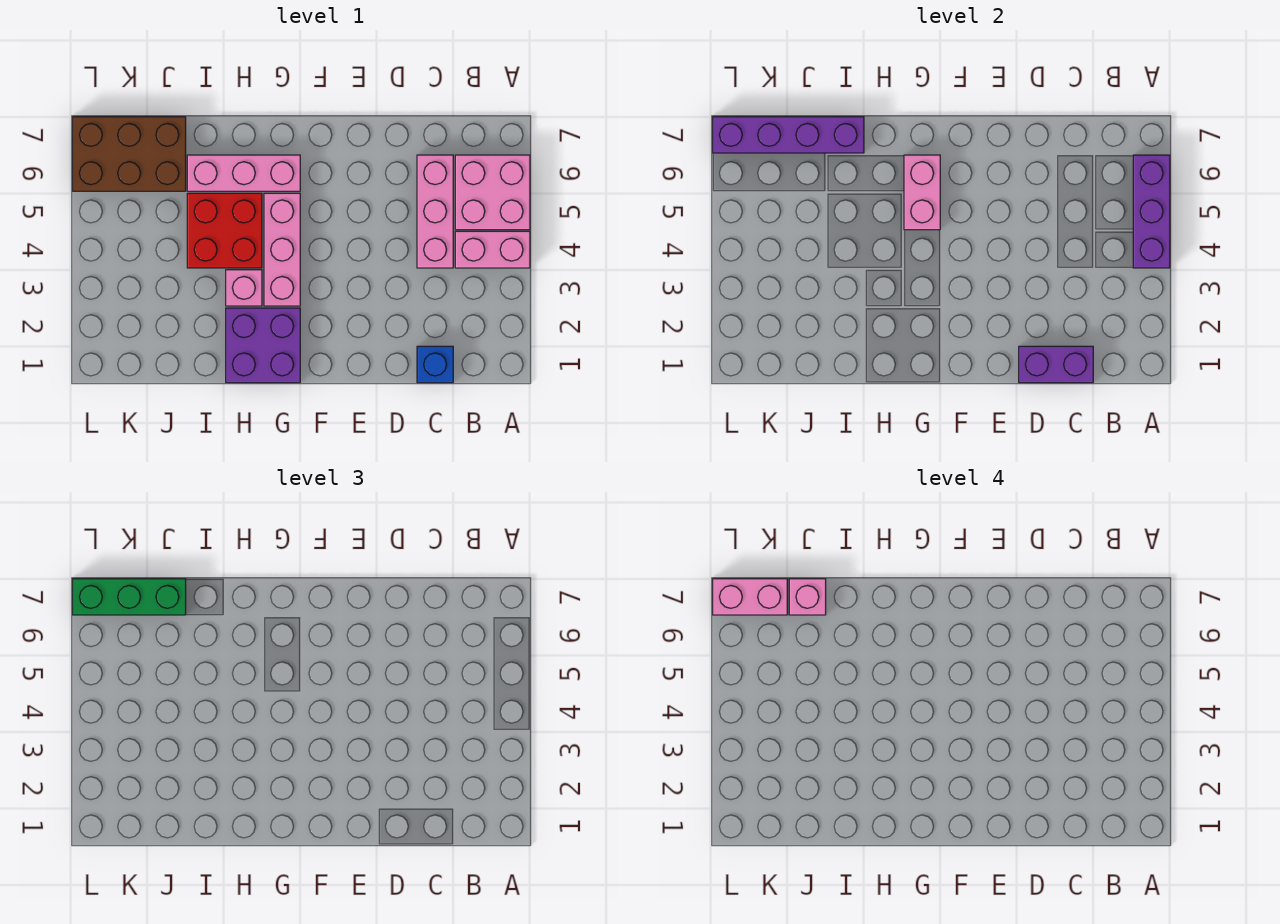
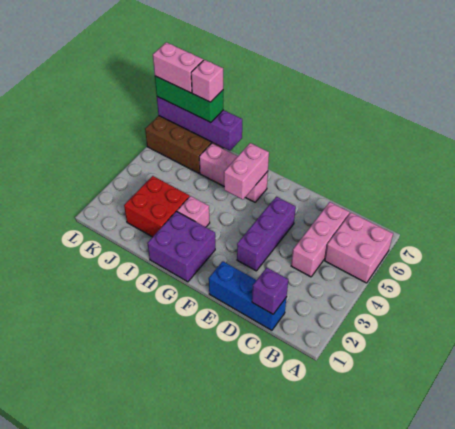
pink 1x2 brick [455,231,530,268] -> none
purple 1x3 brick [1133,155,1170,268] -> purple 1x3 brick moved to [237,197,296,271]
blue 1x1 brick [417,346,453,383] -> blue 1x3 brick [209,261,286,330]
purple 1x2 brick [1019,346,1093,383] -> purple 1x1 brick [252,267,288,314]
pink 1x3 brick [264,193,300,306] -> none
red 2x2 brick [187,193,262,268] -> red 2x2 brick moved to [124,176,190,237]

